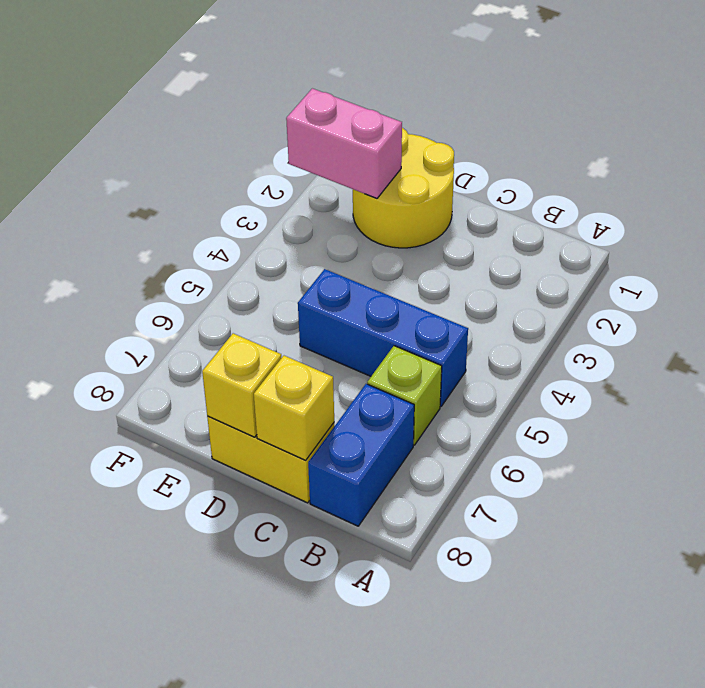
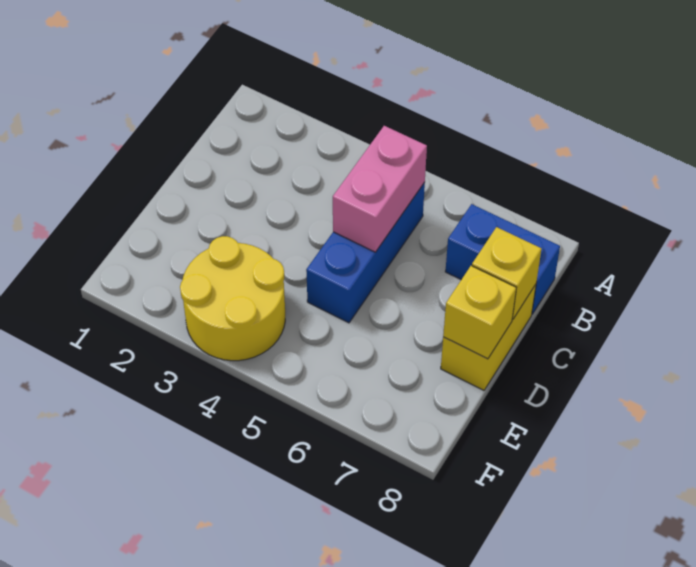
lime 1x1 brick [367,346,442,445] -> none
yellow 2x2 round brick [353,128,454,248] -> yellow 2x2 round brick moved to [180,236,285,361]
pink 1x2 brick [286,88,402,199] -> pink 1x2 brick moved to [333,126,427,252]

